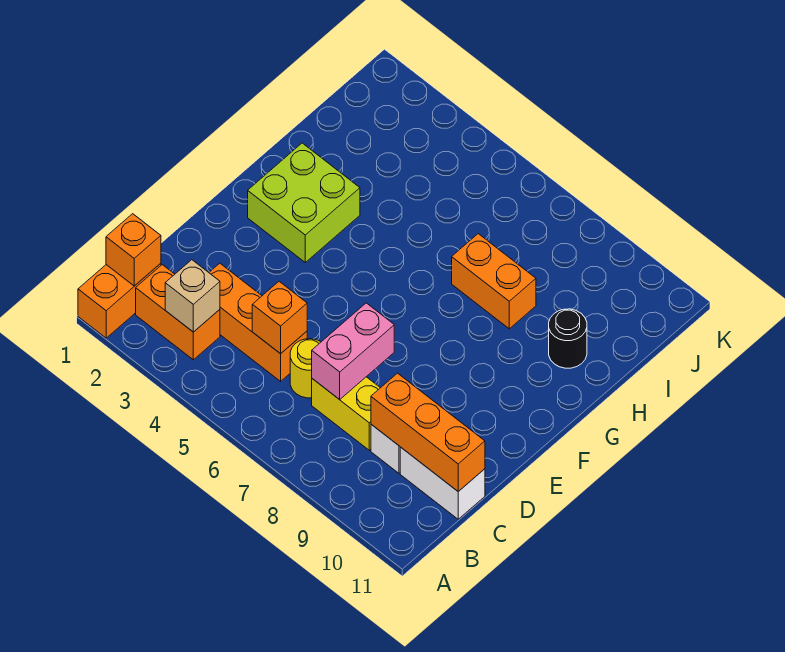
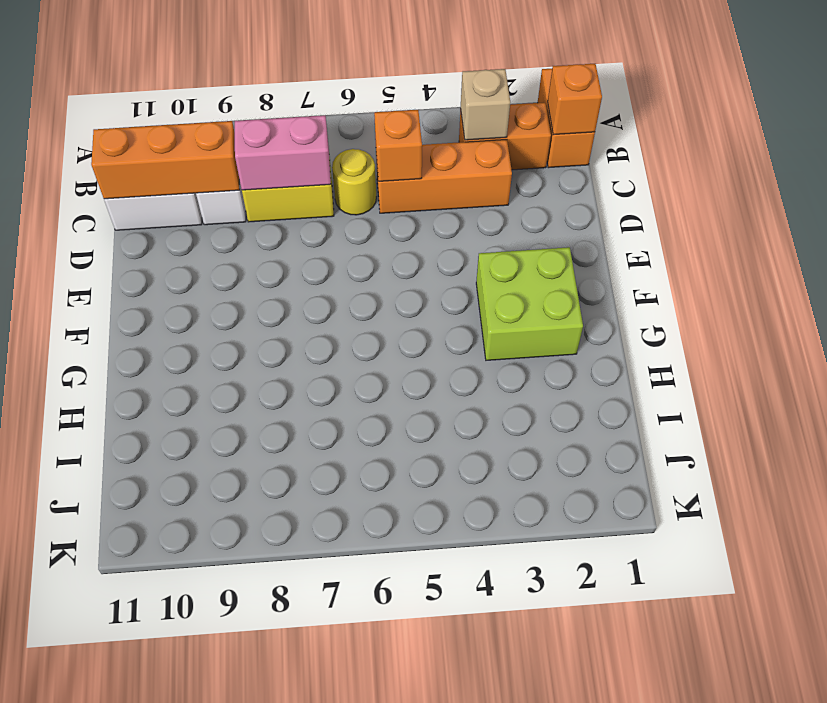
pink 1x2 brick [312,303,394,400] -> pink 1x2 brick turned to [235,115,331,190]
orange 1x2 brick [452,234,536,329] -> none
black 1x1 round brick [549,309,587,368] -> none

